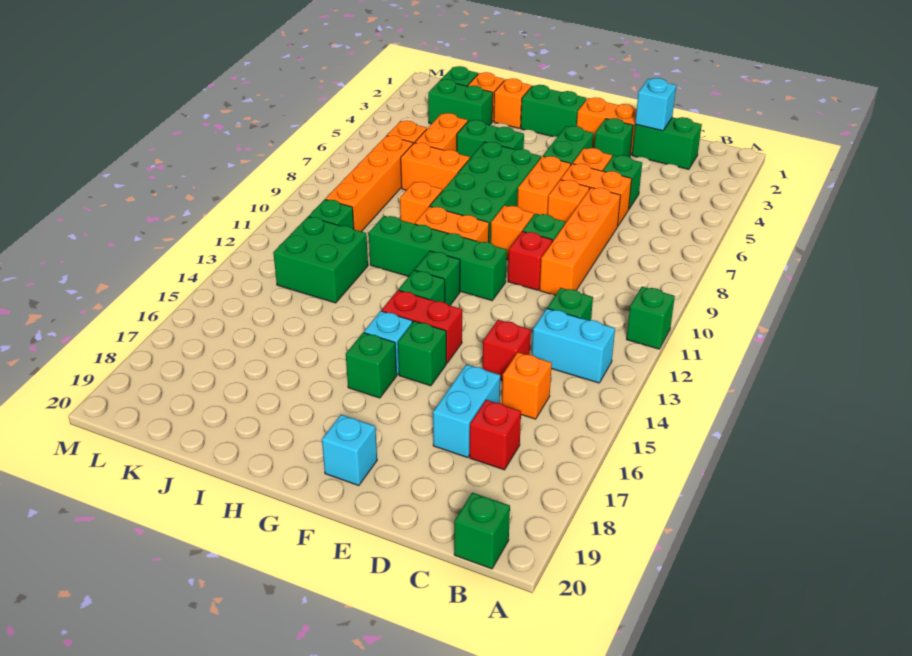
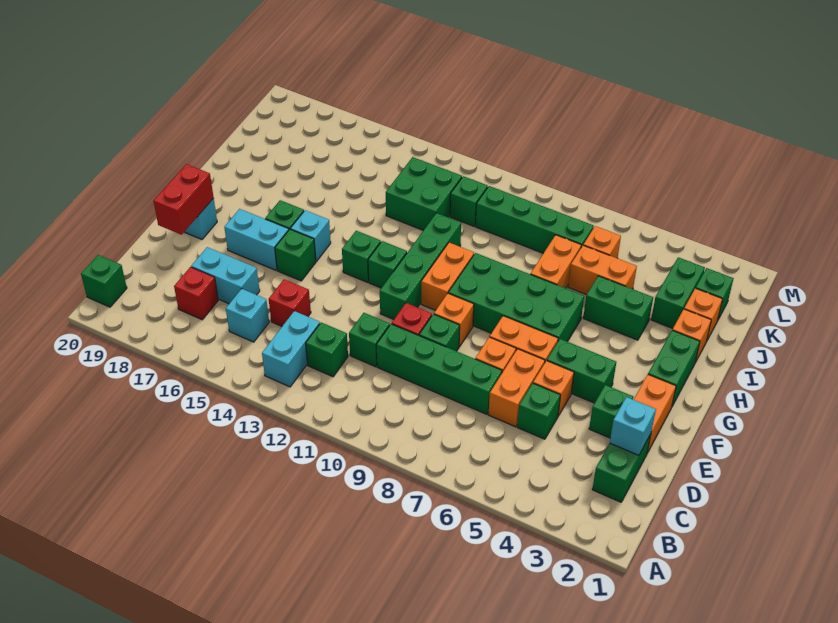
green 1x1 brick [627,287,675,349] -> green 1x1 brick moved to [349,313,390,367]
orange 1x1 brick [502,352,552,419] -> cyan 1x1 brick [226,289,269,342]
orange 1x4 brick [540,188,620,295] -> green 1x4 brick [376,324,502,414]
red 1x2 brick [382,290,462,363] -> red 1x2 brick moved to [154,164,214,235]
none -> cyan 1x2 brick [224,209,289,270]
green 1x2 brick [457,120,524,158] -> green 1x2 brick turned to [583,276,653,340]
orange 1x1 brick [400,182,442,224] -> none
orange 1x4 brick [326,135,413,232] -> green 1x4 brick [476,186,594,253]

